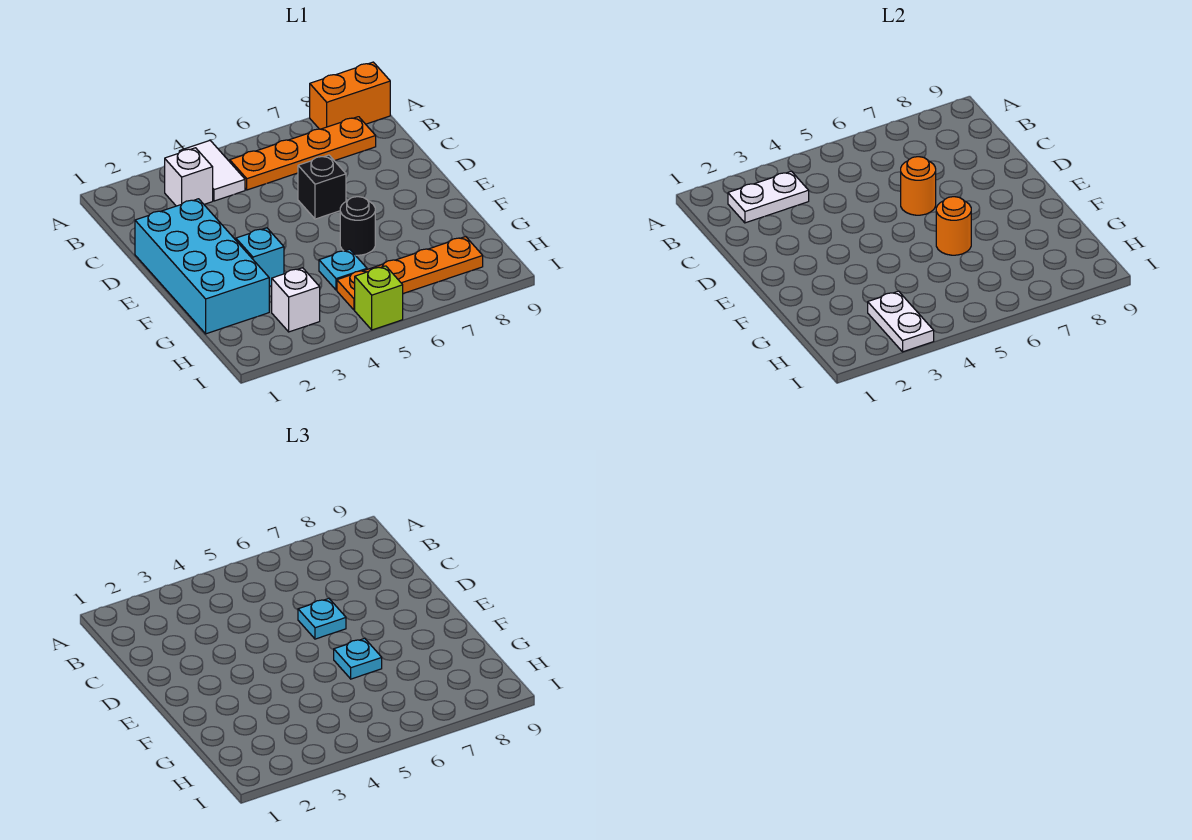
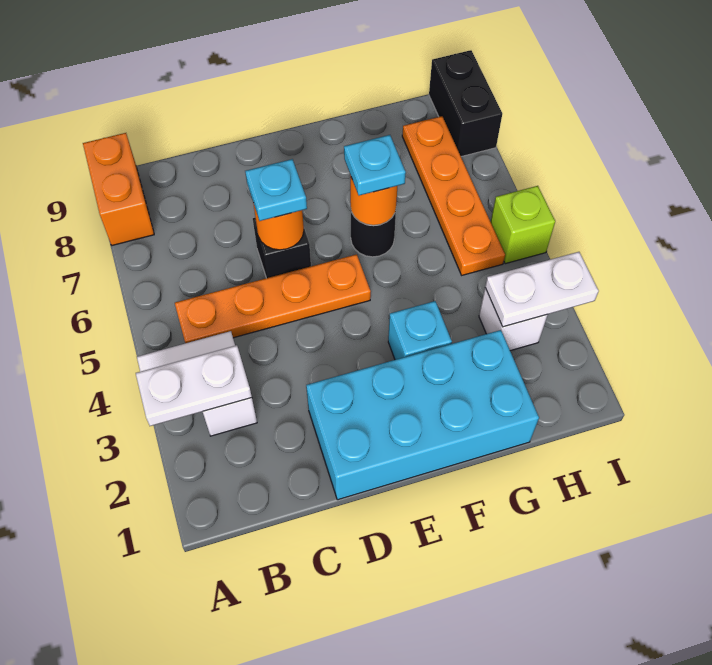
white 1x2 plate [728,171,809,223] -> white 1x2 plate turned to [136,345,252,426]
orange 1x4 plate [230,117,376,190] -> orange 1x4 plate turned to [175,254,371,343]
cyan 1x1 plate [319,249,367,290] -> none
none -> black 1x2 brick [429,50,502,157]

